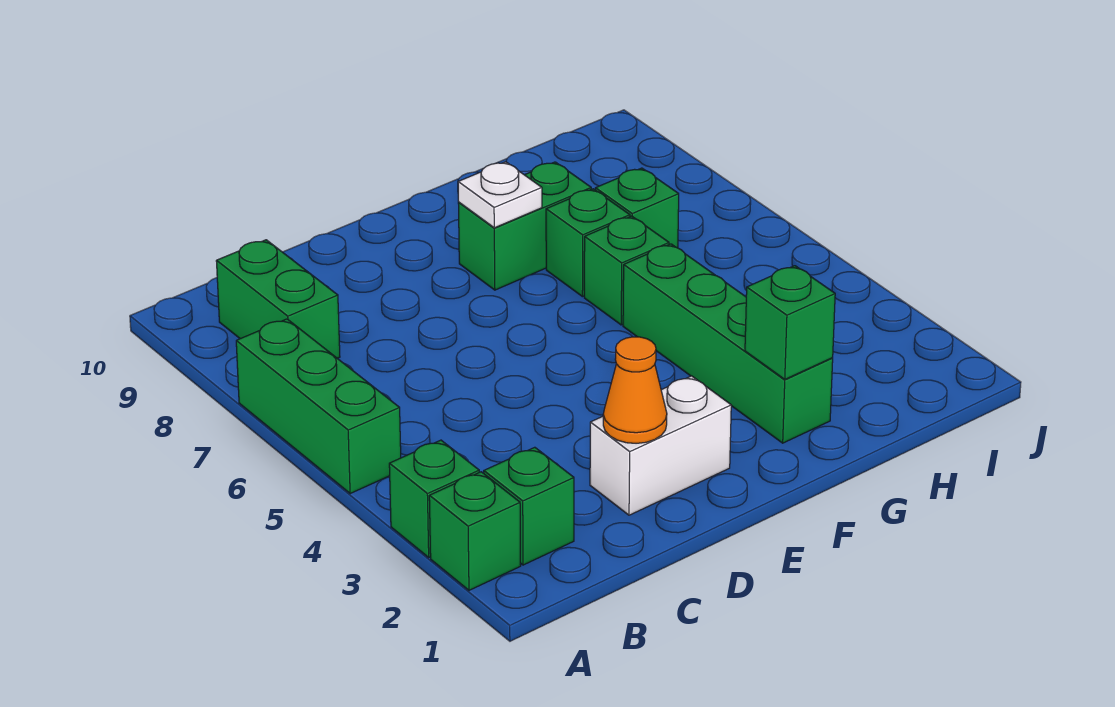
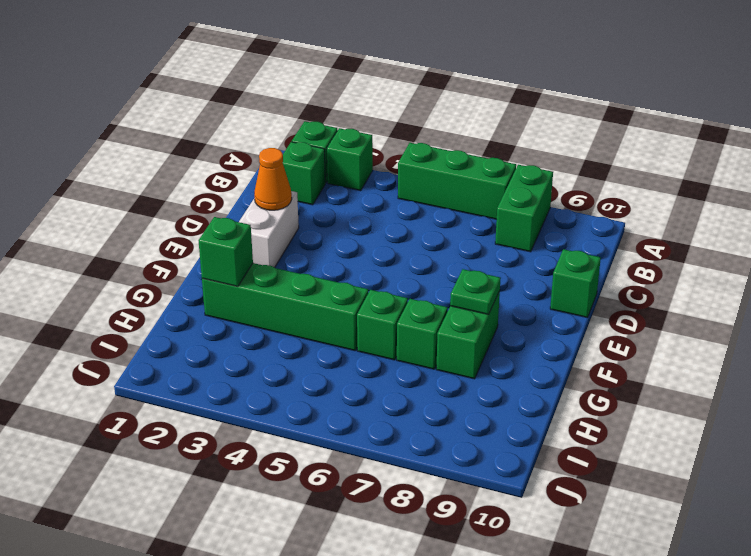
green 1x2 brick [216,240,340,358] -> green 1x2 brick turned to [495,165,553,252]
white 1x1 plate [458,162,542,228] -> green 1x1 plate [450,269,501,315]
green 1x1 brick [595,168,679,248] -> green 1x1 brick moved to [550,249,601,318]

